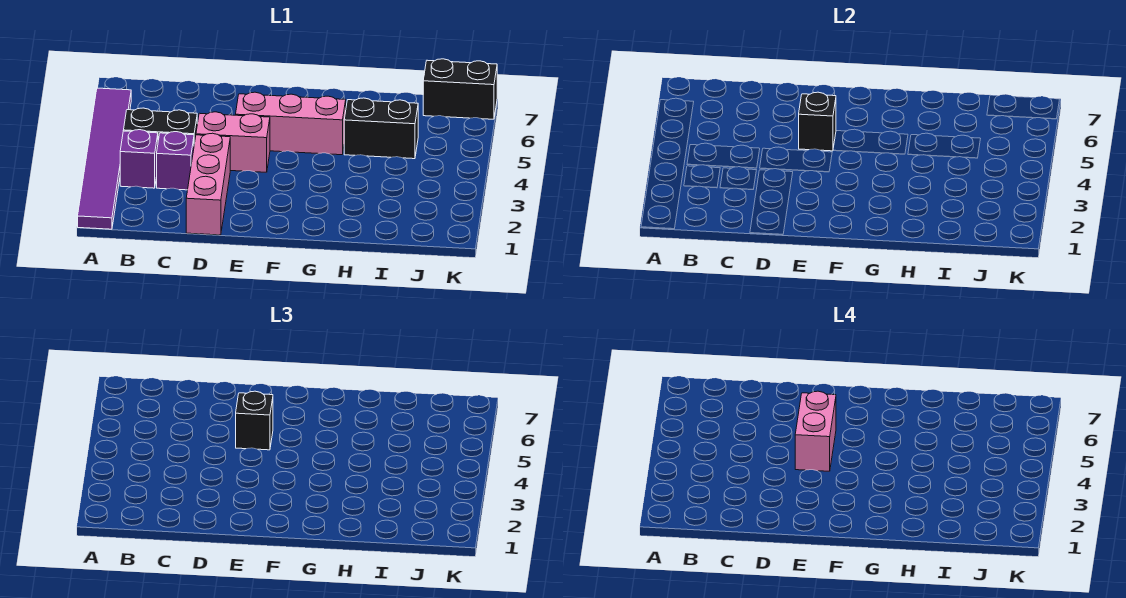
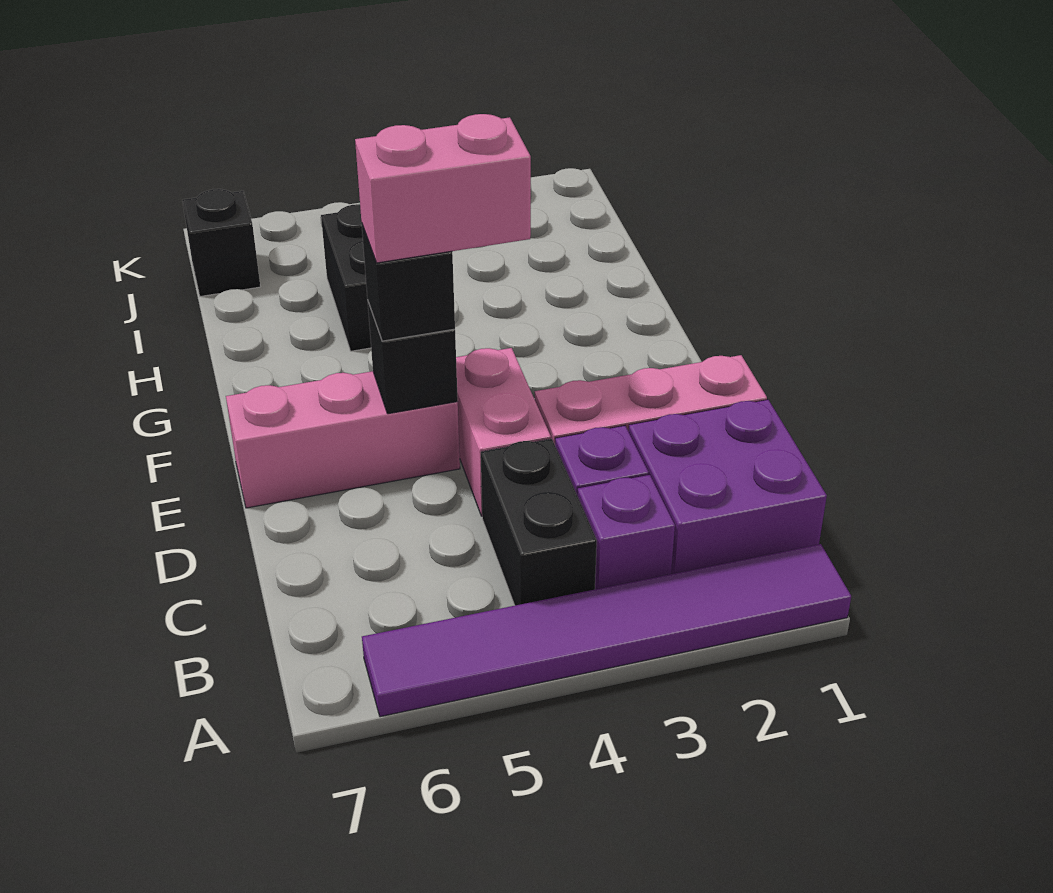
none -> purple 2x2 brick [629,400,827,574]
pink 1x3 brick [236,92,346,155] -> pink 1x3 brick turned to [226,371,460,508]
black 1x2 brick [423,59,497,119] -> black 1x1 brick [182,189,260,296]

